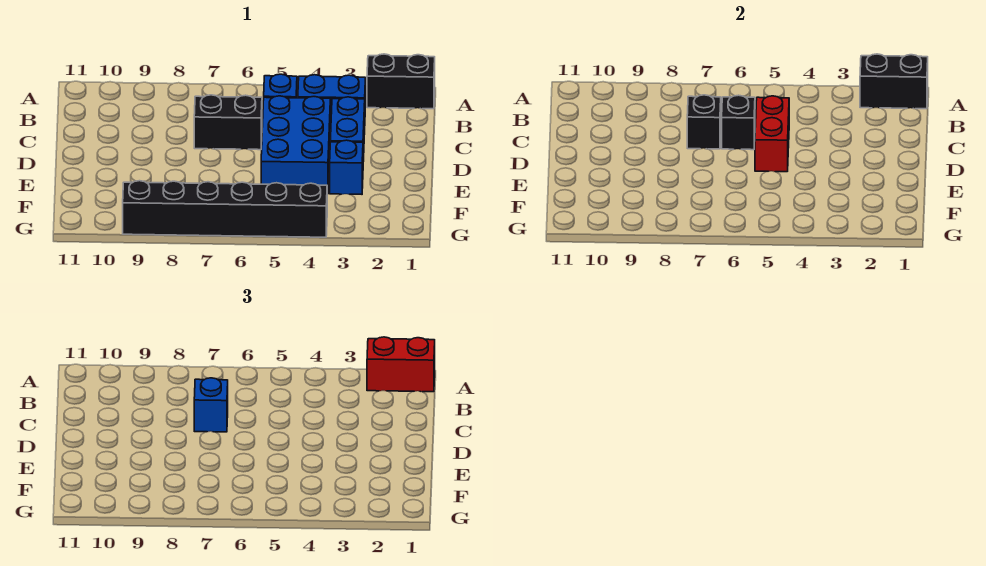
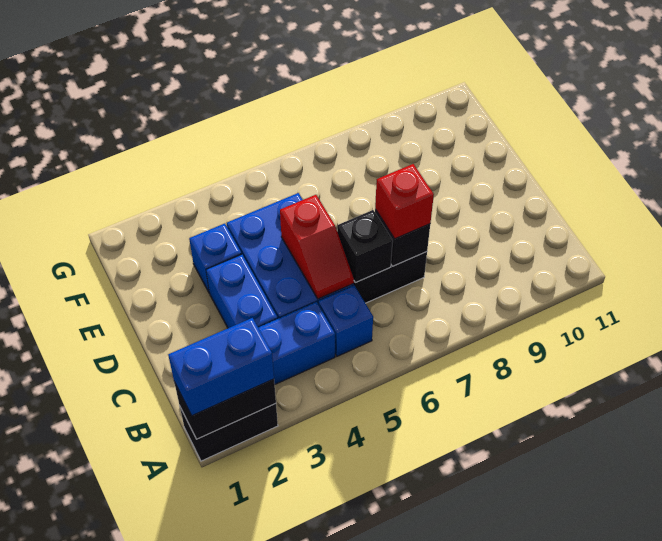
red 1x2 brick [367,337,435,392] -> blue 1x2 brick [168,318,274,416]
red 1x2 brick [755,96,789,172] -> red 1x2 slope [280,195,354,299]
blue 1x1 brick [194,378,228,432] -> red 1x1 brick [375,164,434,239]
black 1x6 brick [123,181,327,237] -> none

